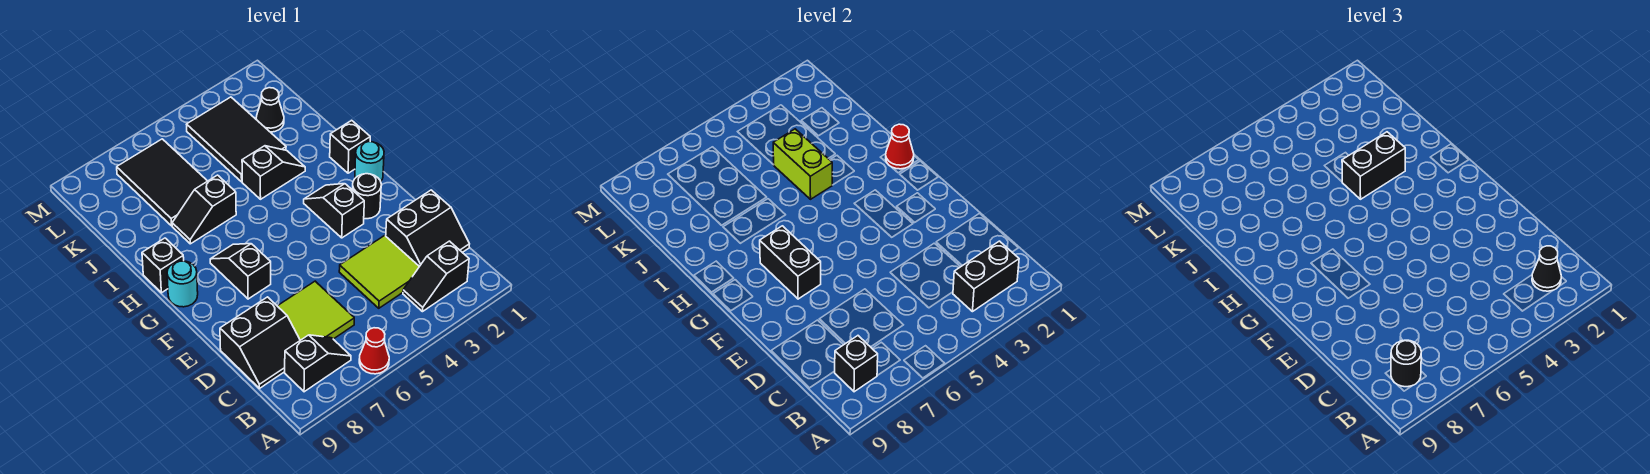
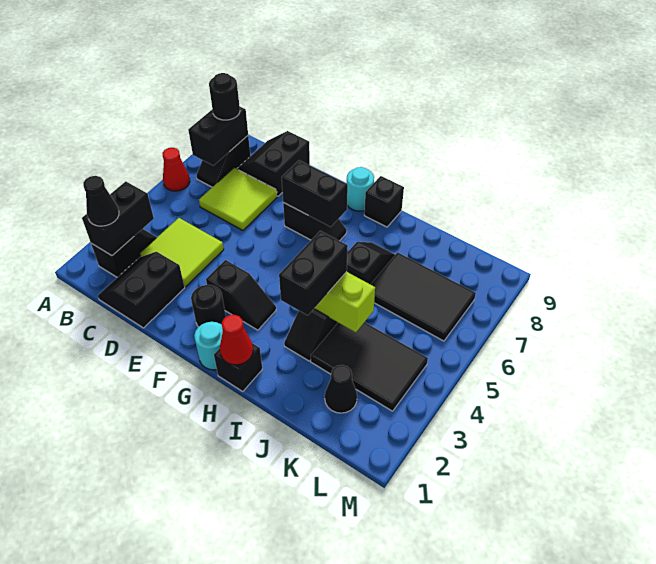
black 1x1 brick [835,336,878,392] -> black 1x2 brick [188,107,248,166]

